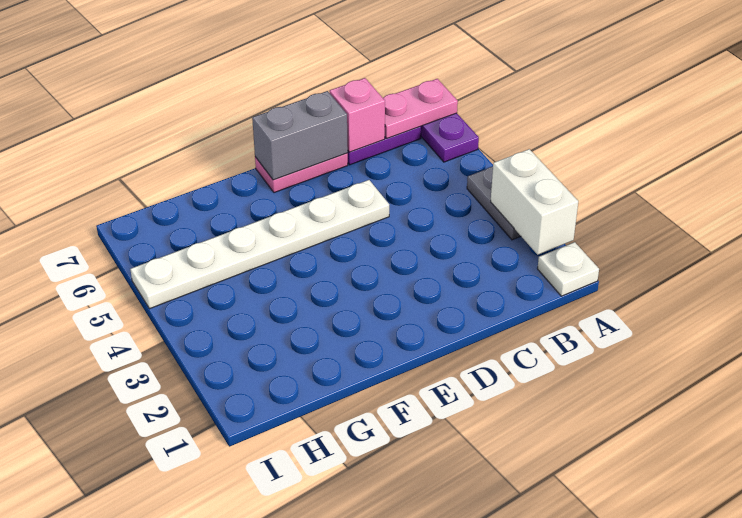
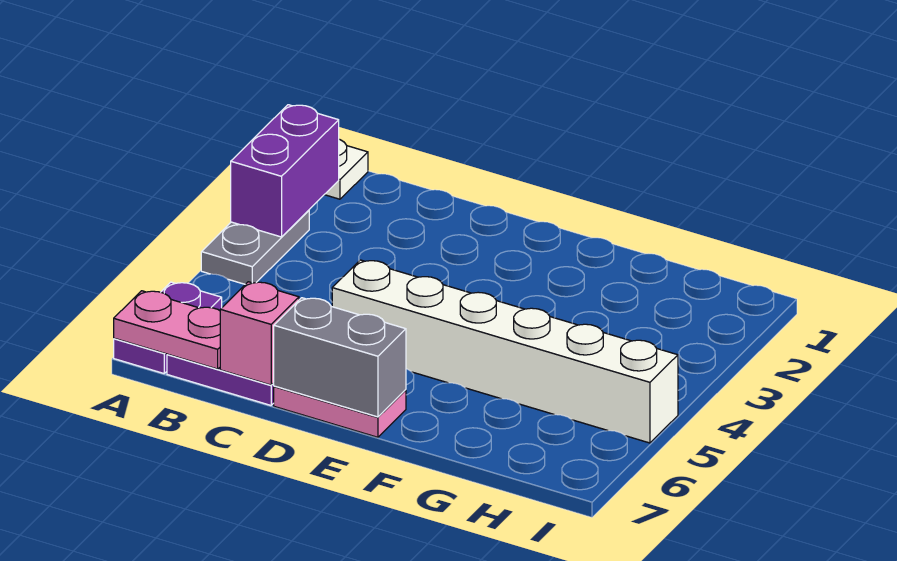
white 1x2 brick [491,149,578,255] -> purple 1x2 brick [231,105,339,237]
white 1x6 plate [130,180,389,309] -> white 1x6 brick [332,260,678,443]

